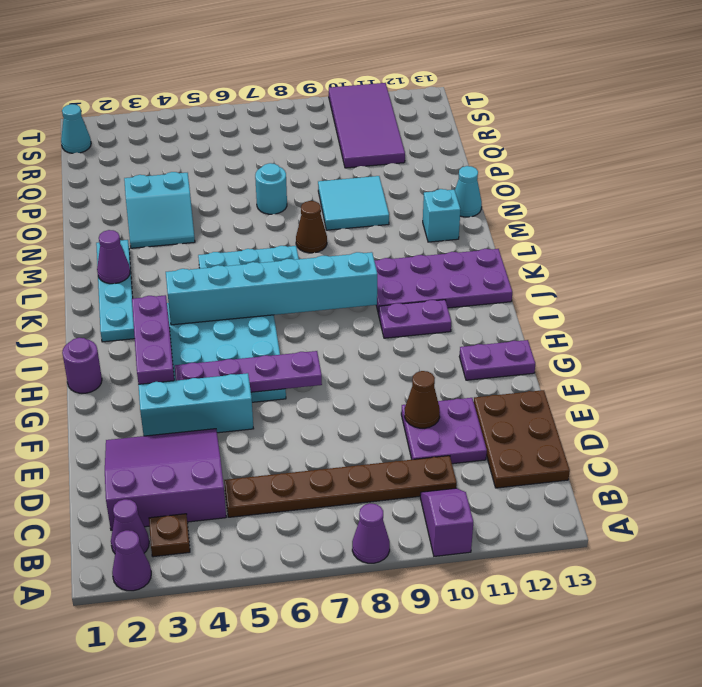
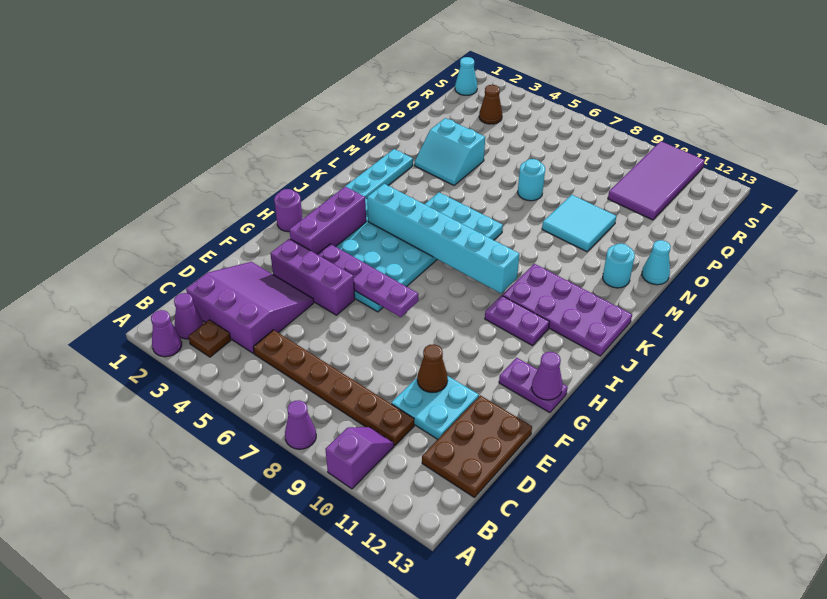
purple 2x2 plate [401,398,487,464] -> cyan 2x2 plate [391,376,479,439]
cyan 1x3 brick [138,373,254,436] -> purple 1x3 brick [270,239,355,315]
purple 1x1 cone [97,230,130,284] -> purple 1x1 cone moved to [532,352,563,400]
brown 1x1 cone [296,201,327,253] -> brown 1x1 cone moved to [479,85,502,124]
cyan 1x1 brick [423,189,461,242] -> cyan 1x1 round brick [603,243,635,288]

